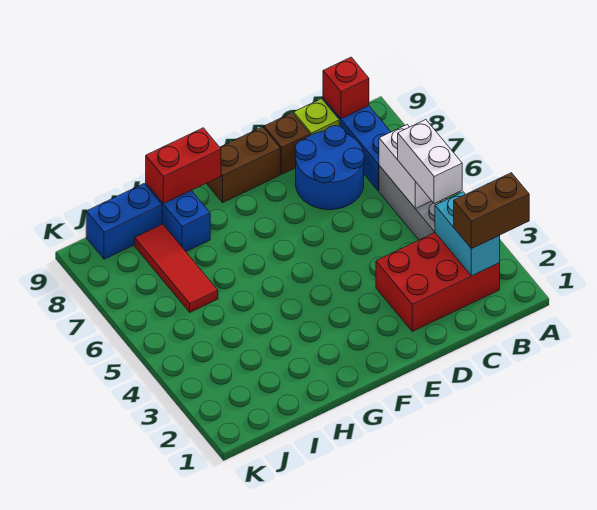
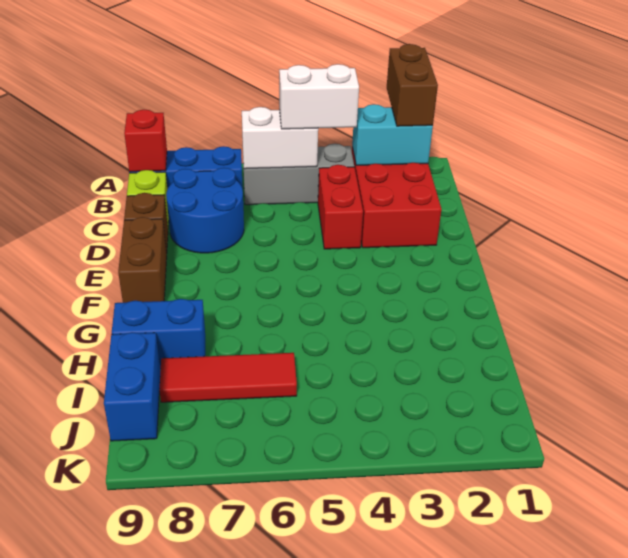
red 1x2 brick [146,128,221,204] -> red 1x2 brick moved to [318,165,363,249]

